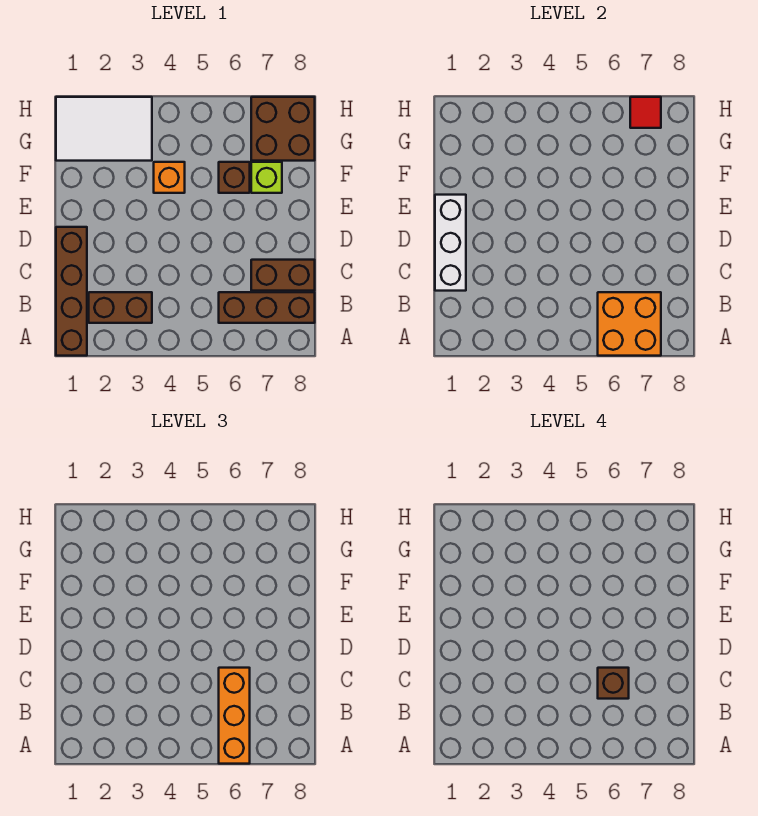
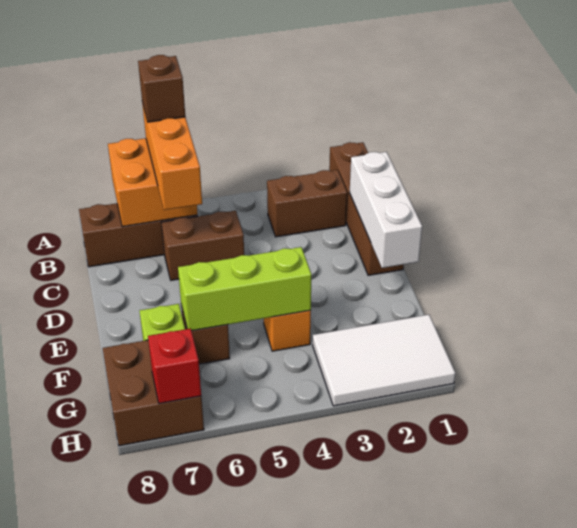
brown 1x1 brick [598,668,629,699] -> brown 1x1 brick moved to [138,55,185,122]
brown 1x2 brick [251,260,315,291] -> brown 1x2 brick moved to [161,211,244,280]
none -> lime 1x3 brick [178,247,311,331]
red 1x1 tile [630,97,661,128] -> red 1x1 brick [148,329,201,403]

